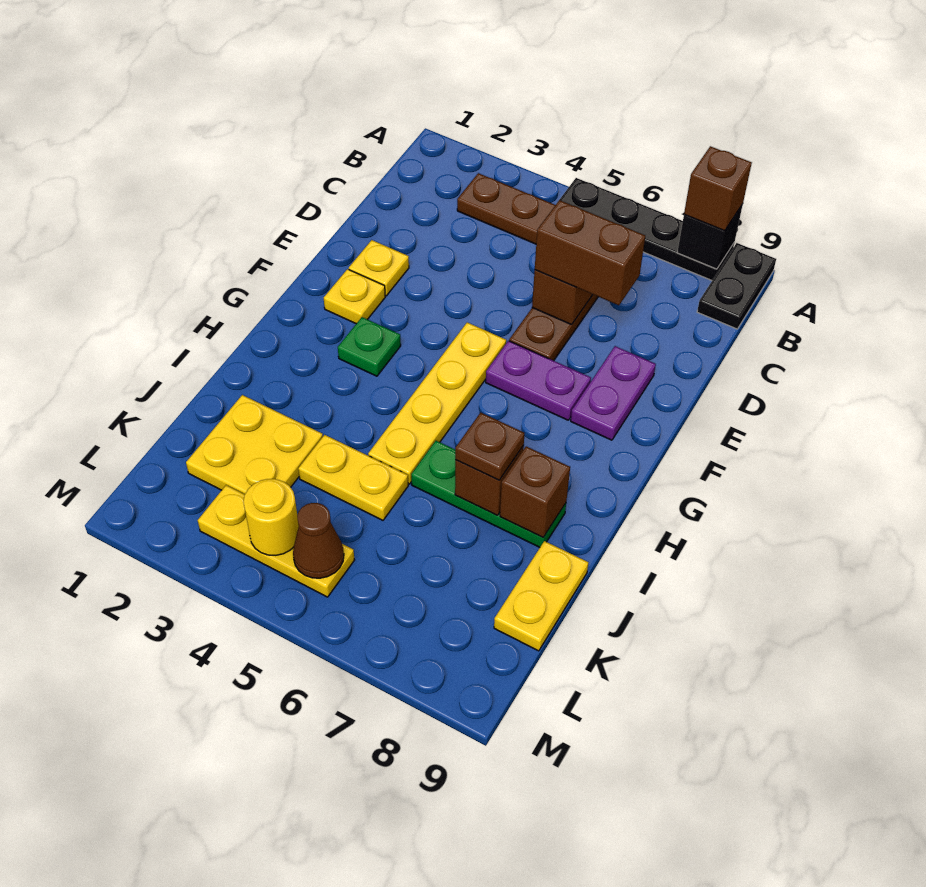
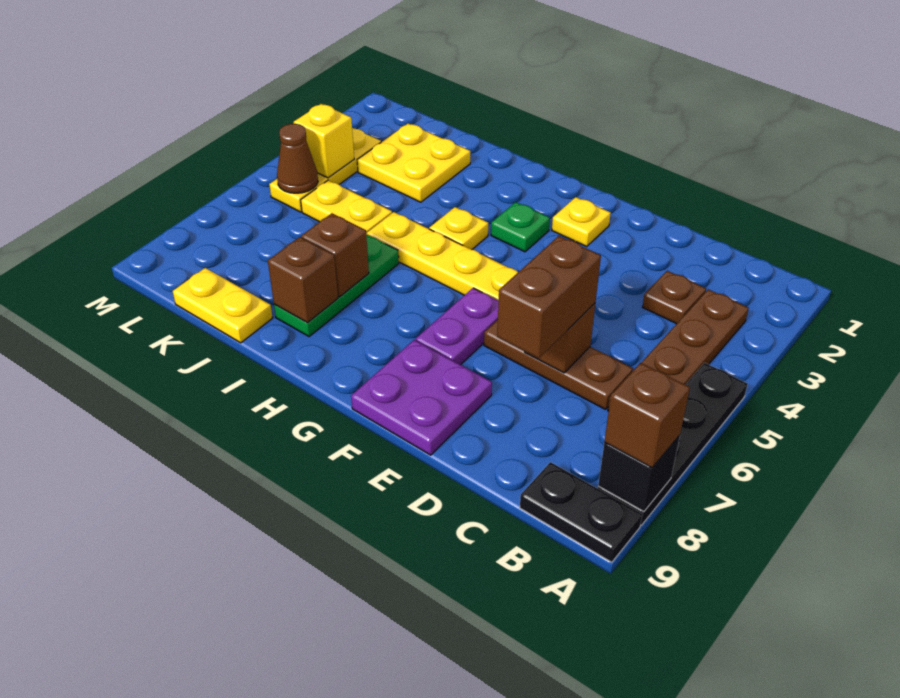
yellow 1x1 plate [349,240,409,296] -> yellow 1x1 plate moved to [429,207,488,249]
purple 1x2 plate [571,346,656,440] -> purple 2x2 plate [351,340,492,455]
brown 1x1 plate [455,413,525,480] -> brown 1x1 plate moved to [643,271,706,324]
yellow 1x2 plate [298,435,408,520] -> yellow 1x2 plate turned to [301,180,392,234]
yellow 1x1 round brick [243,479,299,555] -> yellow 1x1 brick [294,104,354,178]

